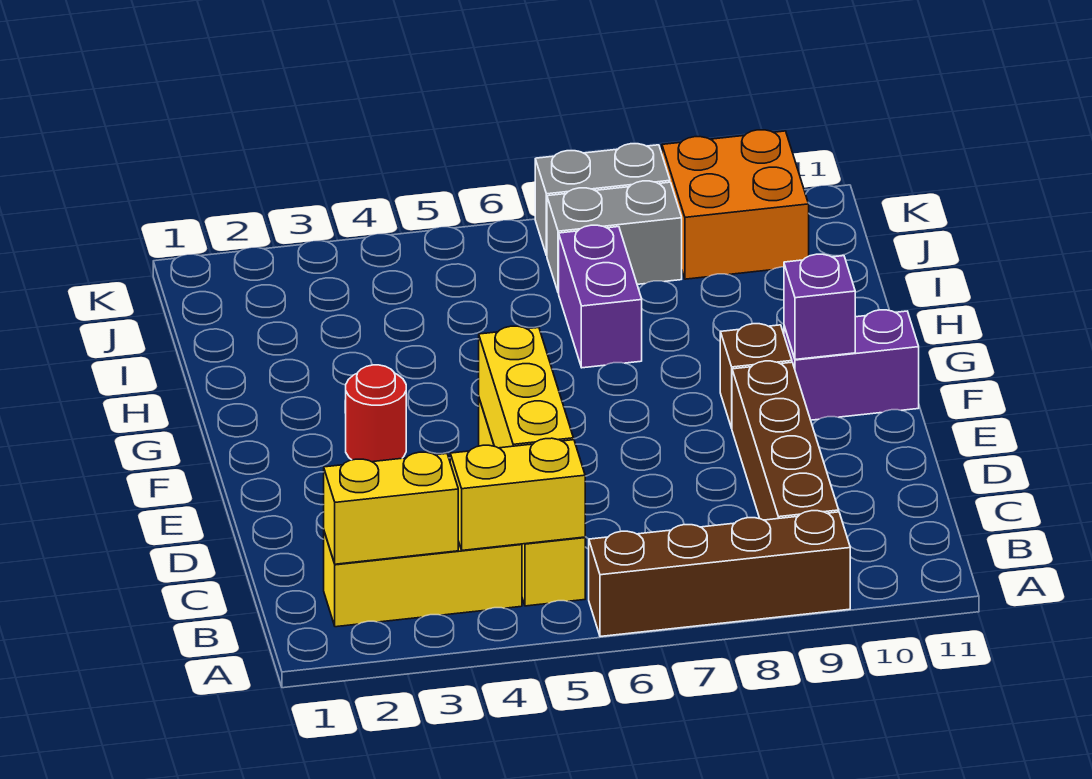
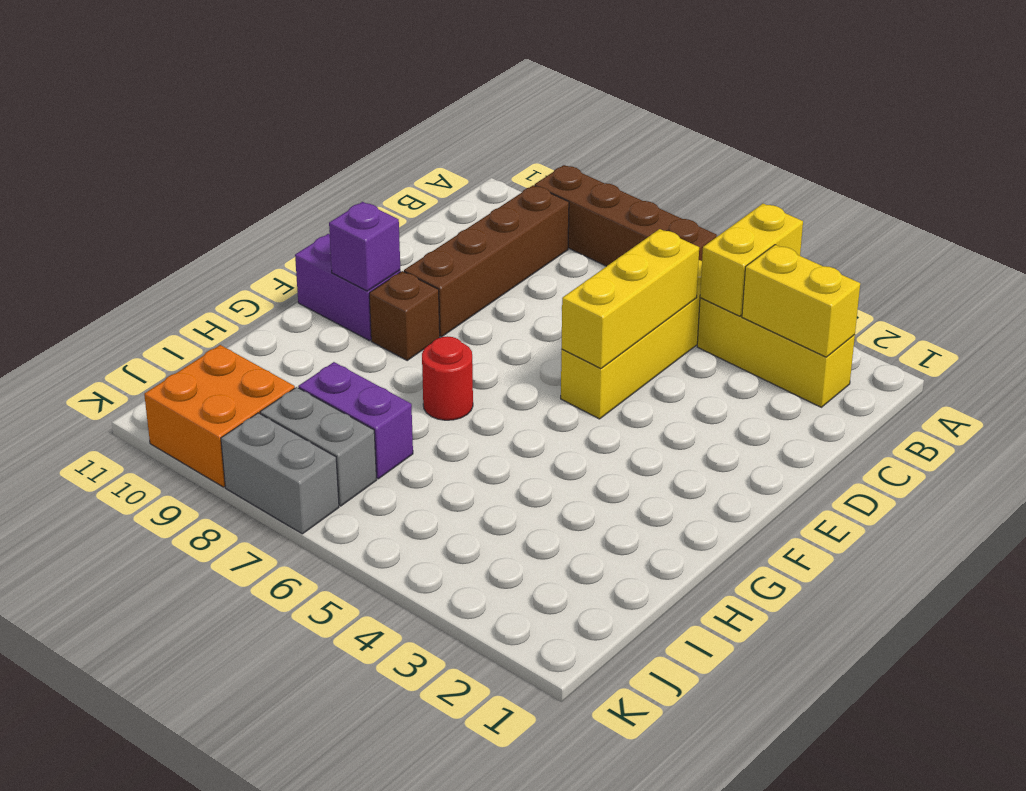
yellow 1x2 brick [450,438,585,550] -> yellow 1x2 brick turned to [700,204,803,316]
red 1x1 round brick [346,365,406,462] -> red 1x1 round brick moved to [422,336,473,420]
purple 1x2 brick [559,225,642,368] -> purple 1x2 brick turned to [298,362,413,479]

